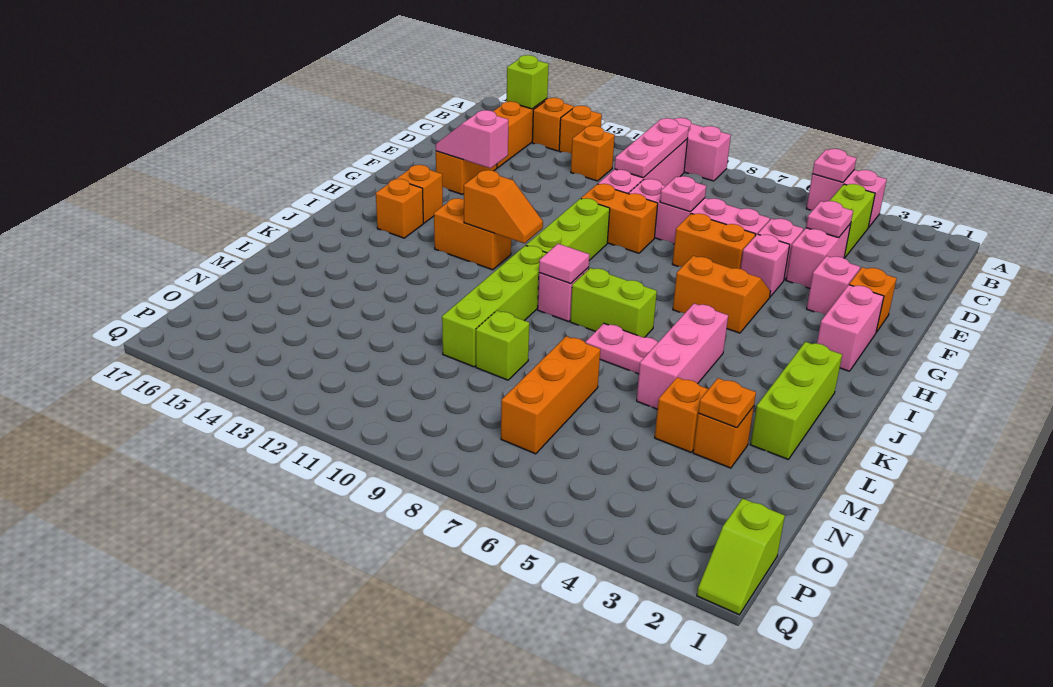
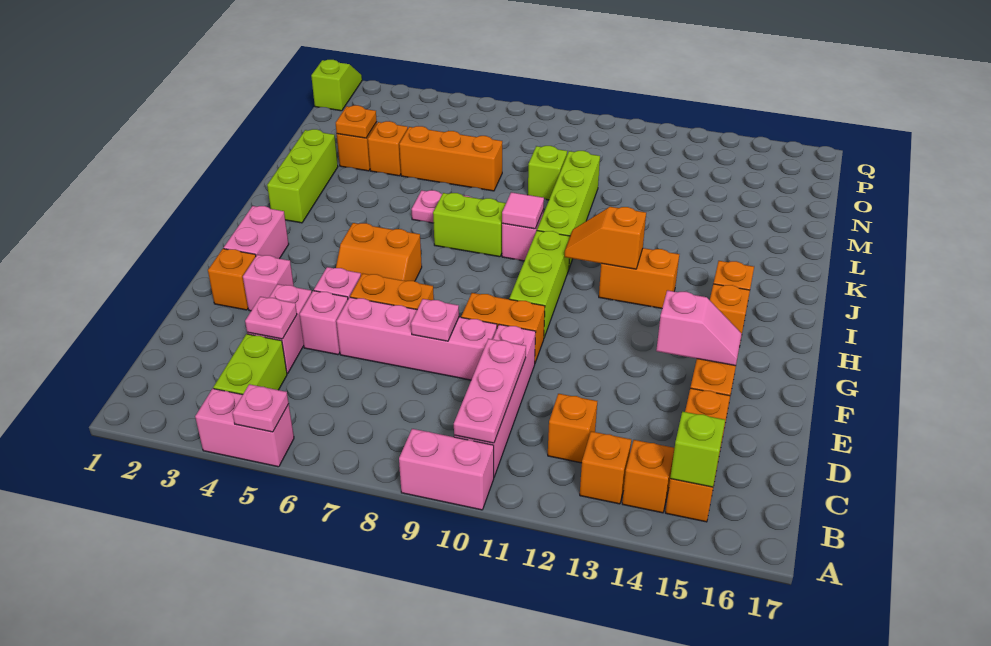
pink 1x3 brick [637,304,728,409] -> none
orange 1x3 brick [501,336,600,454] -> orange 1x3 brick turned to [399,126,502,191]

